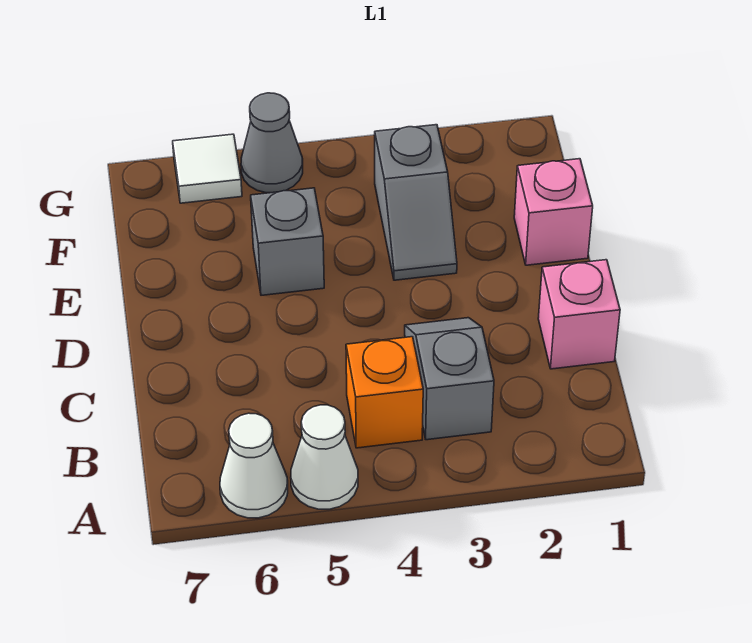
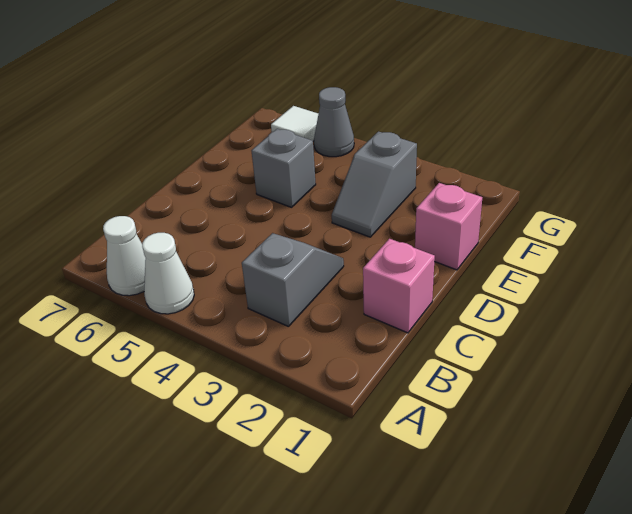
orange 1x1 brick [346,337,423,448] -> none

